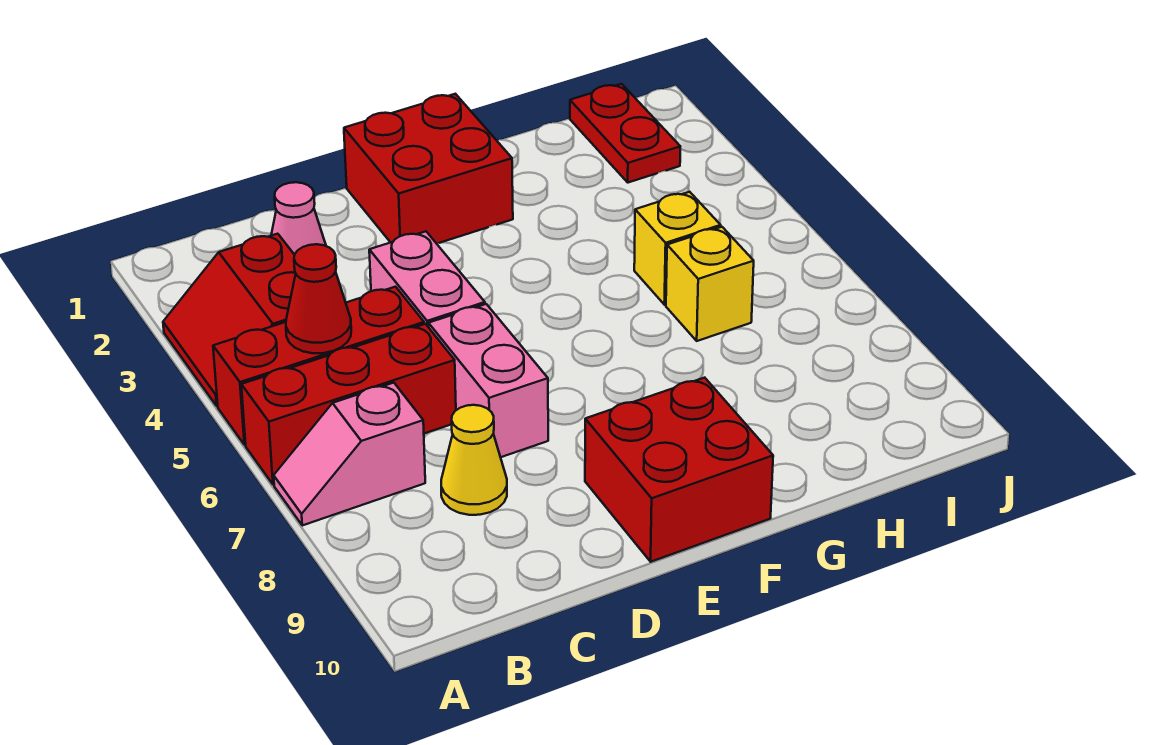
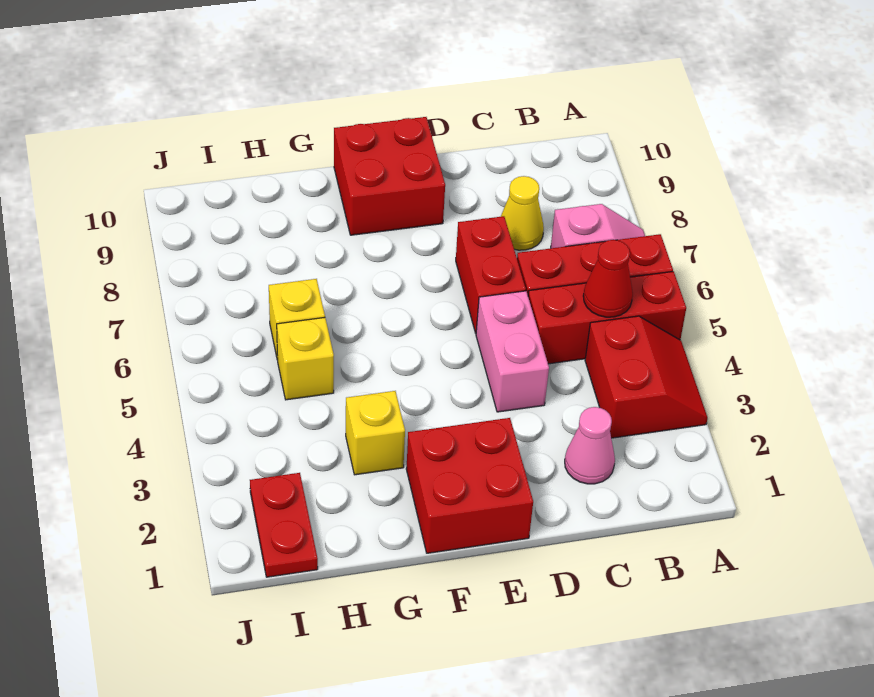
pink 1x2 brick [429,304,548,457] -> red 1x2 brick [456,216,526,333]
none -> yellow 1x1 brick [346,391,405,475]

